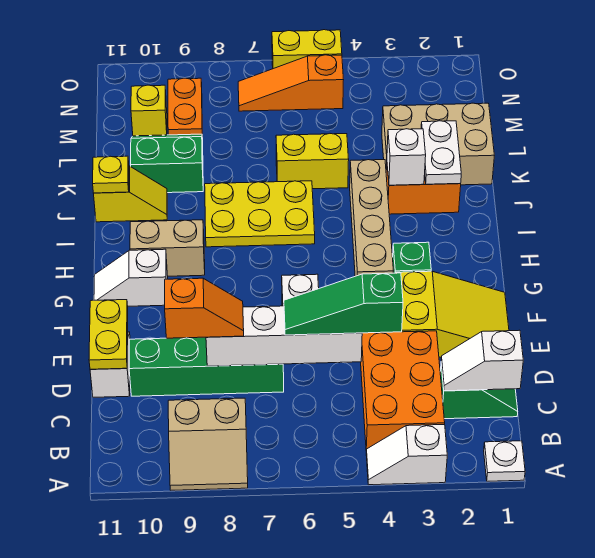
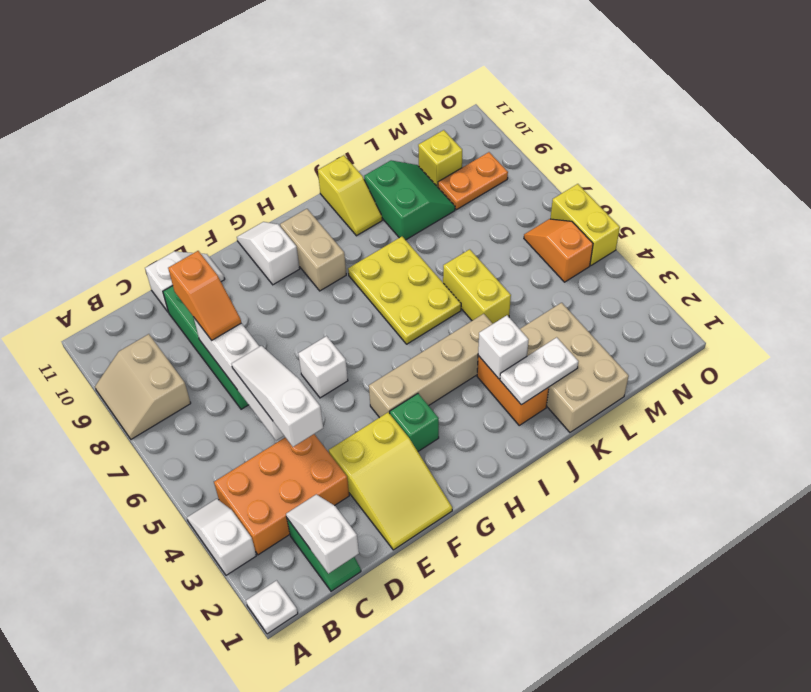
green 1x3 slope [284,273,403,335] -> white 1x3 slope [232,346,323,447]
yellow 1x2 plate [89,300,128,369] -> none
yellow 1x1 plate [93,156,129,193] -> none
orange 1x3 slope [238,55,343,111] -> orange 1x2 slope [524,219,593,282]

